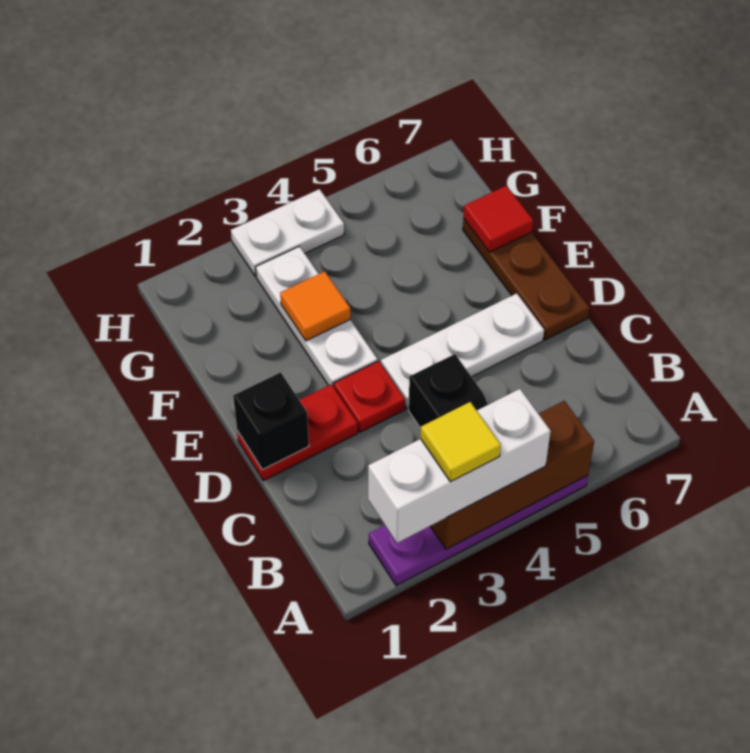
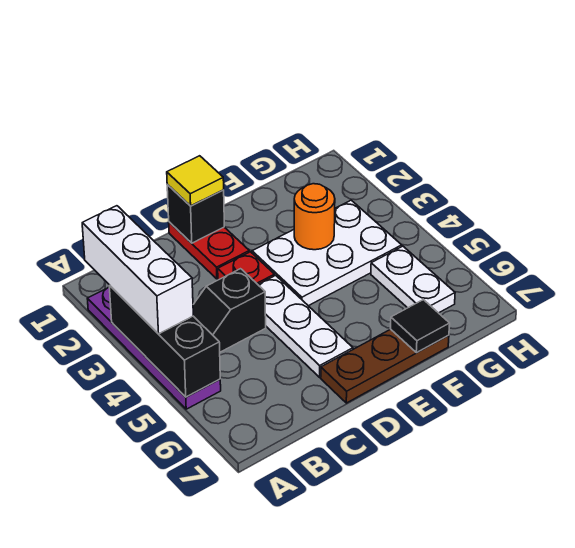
brown 1x3 brick [431,401,594,549] -> black 1x3 brick [109,286,220,397]
yellow 1x1 tile [421,402,501,482] -> yellow 1x1 tile moved to [167,156,224,206]
white 1x3 plate [256,246,377,387] -> white 2x3 plate [252,200,402,306]
orange 1x1 tile [280,271,350,341] -> orange 1x1 round brick [294,184,335,250]
red 1x1 tile [463,186,533,252] -> black 1x1 tile [390,300,450,353]
white 1x2 plate [231,189,344,276] -> white 1x2 plate moved to [371,246,455,313]

